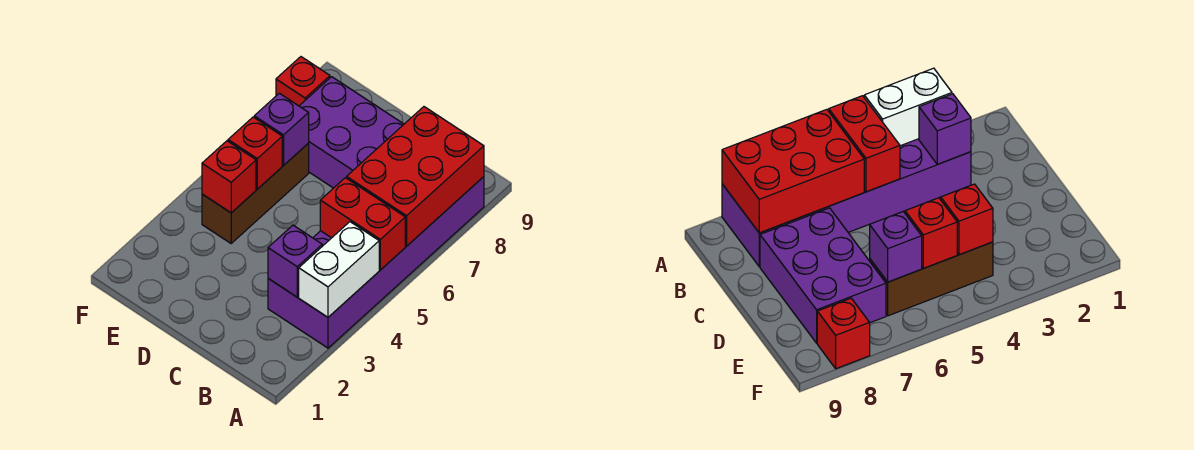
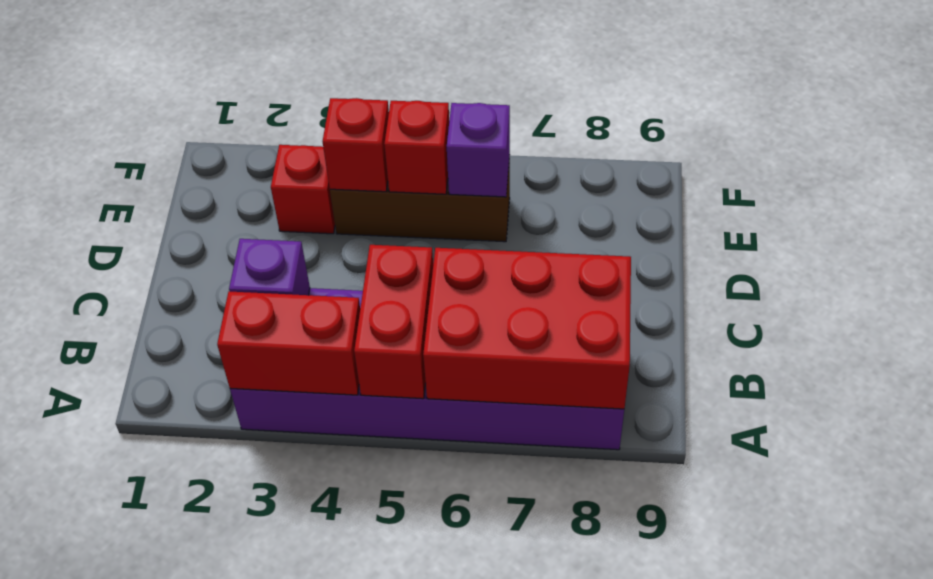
white 1x2 brick [299,222,379,317] -> red 1x2 brick [217,291,360,395]
purple 2x3 brick [300,77,404,188] -> none
red 1x1 brick [276,57,330,106] -> red 1x1 brick moved to [271,145,335,234]

